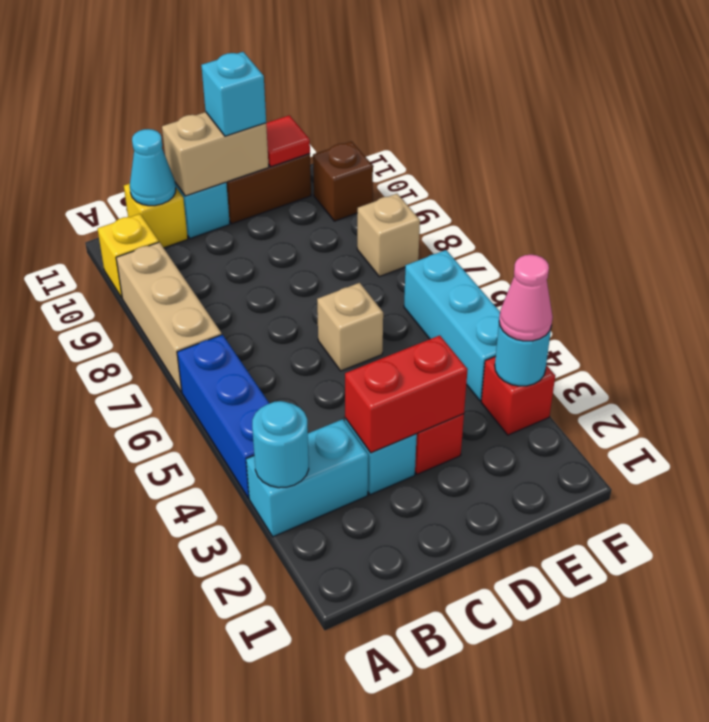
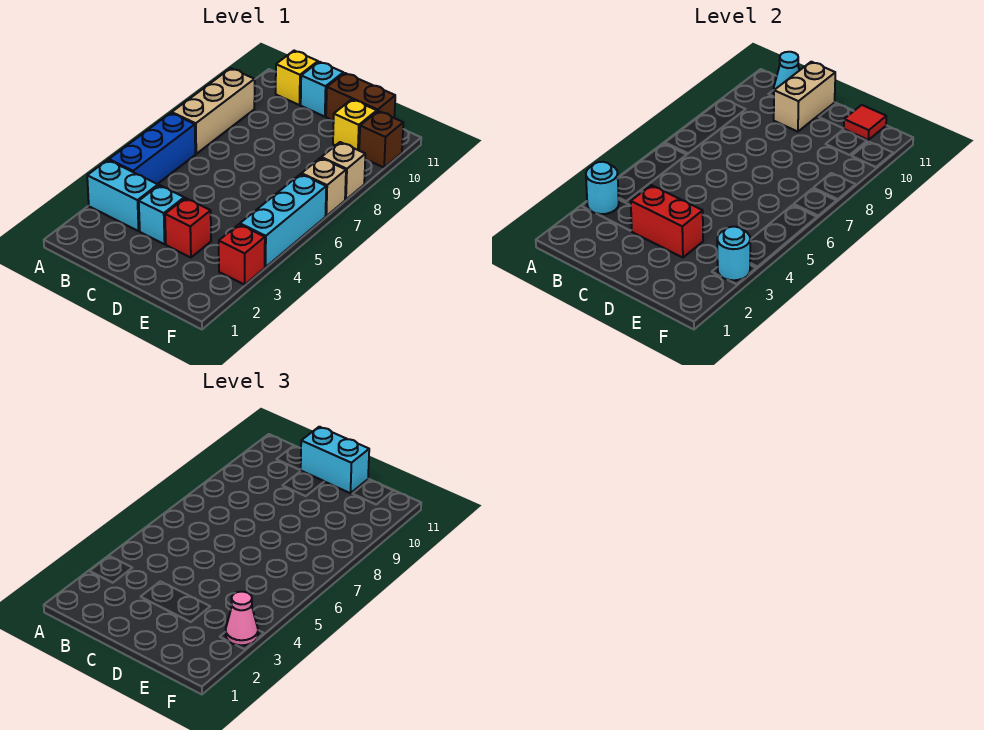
yellow 1x1 brick [98,214,159,298] -> yellow 1x1 brick moved to [333,99,377,150]
tan 1x2 brick [162,112,269,196] -> tan 1x2 brick turned to [774,62,835,132]
tan 1x1 brick [317,283,383,371] -> tan 1x1 brick moved to [302,158,346,216]
cyan 1x1 brick [201,52,266,136] -> cyan 1x2 brick [301,427,369,493]

